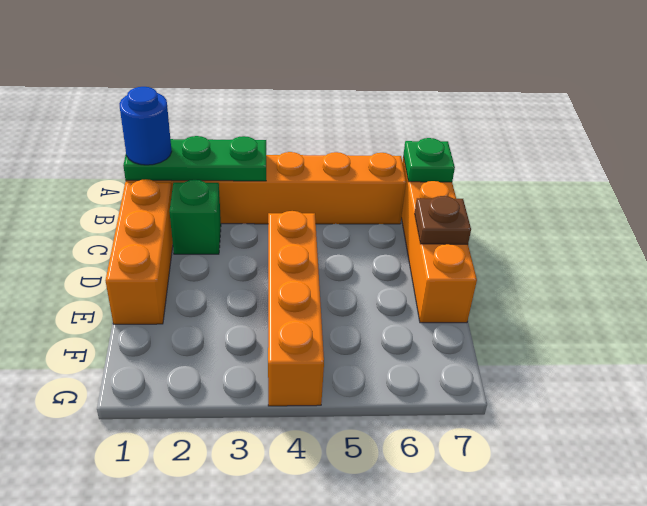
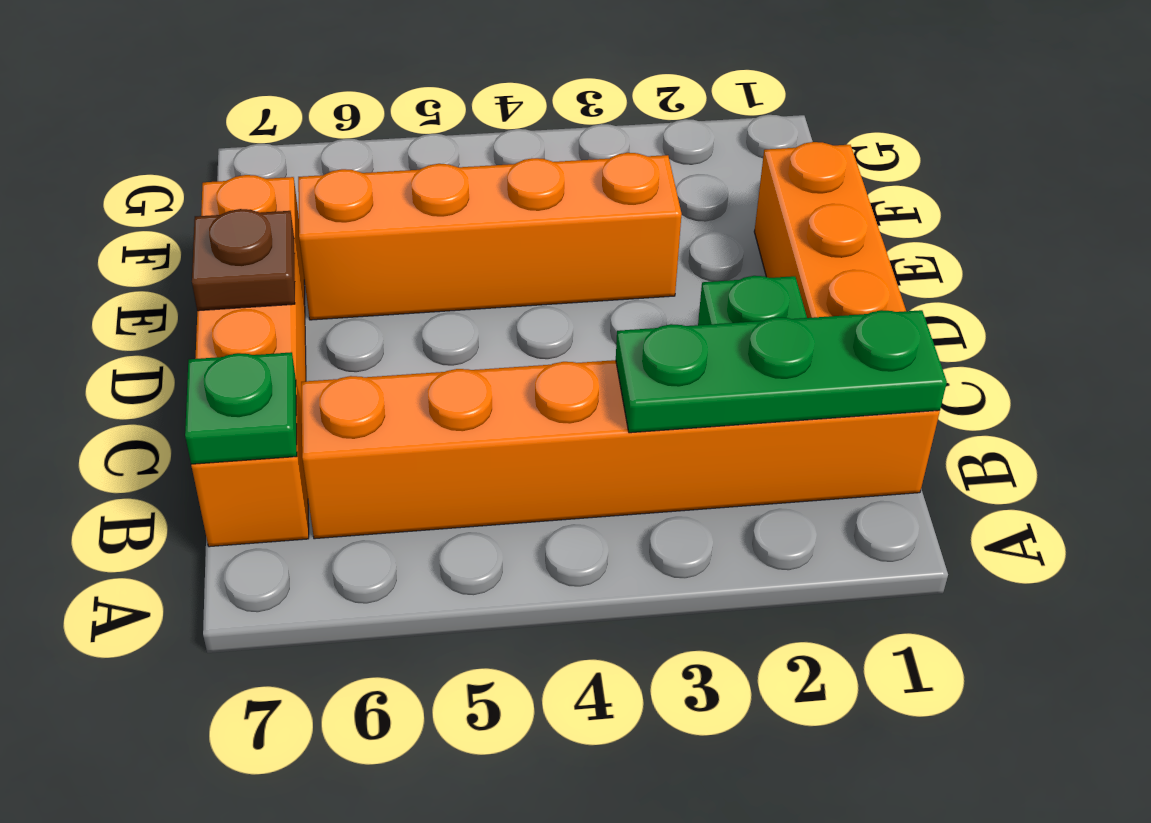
blue 1x1 round brick [119,87,172,165] -> none
orange 1x4 brick [268,211,324,406] -> orange 1x4 brick turned to [298,153,682,320]

